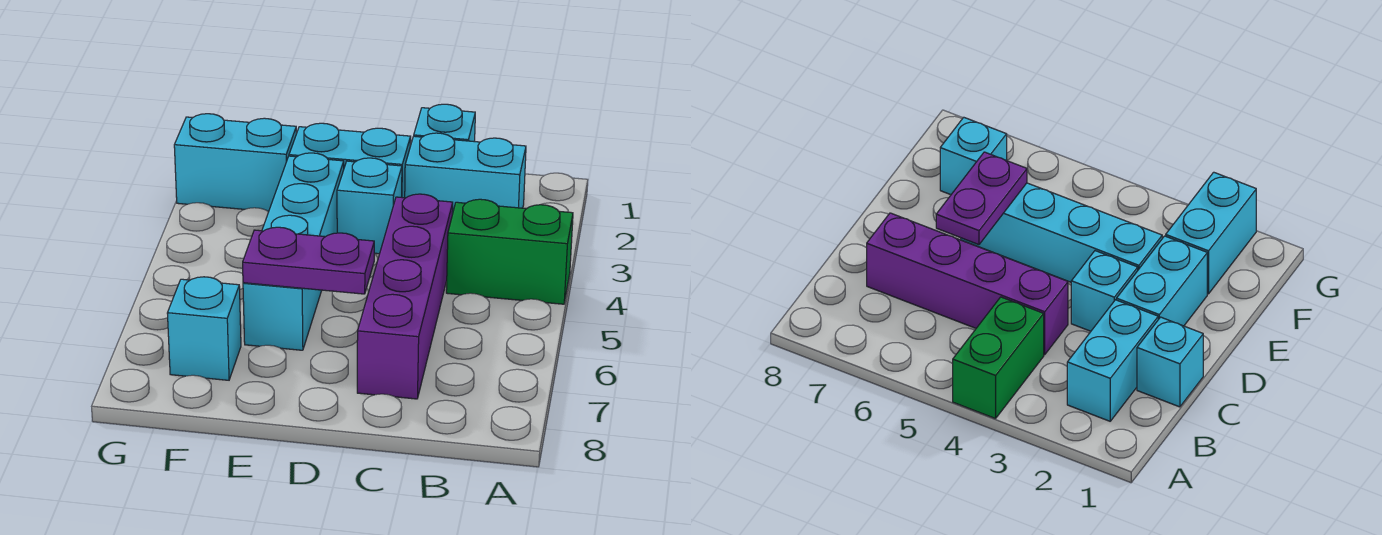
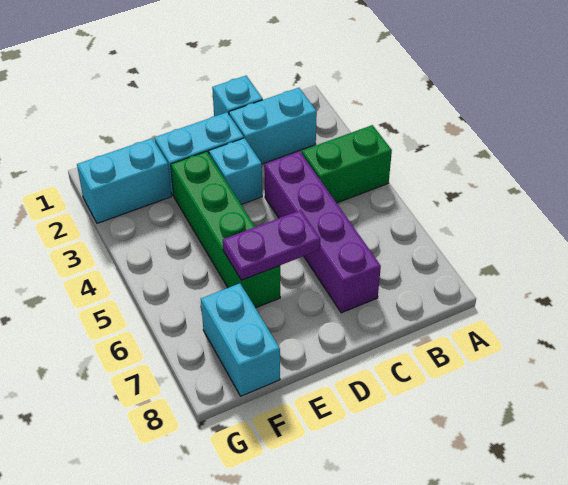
cyan 1x4 brick [243,153,344,350] -> green 1x4 brick [171,151,280,308]
cyan 1x1 brick [167,277,241,380] -> cyan 1x2 brick [201,283,280,396]

